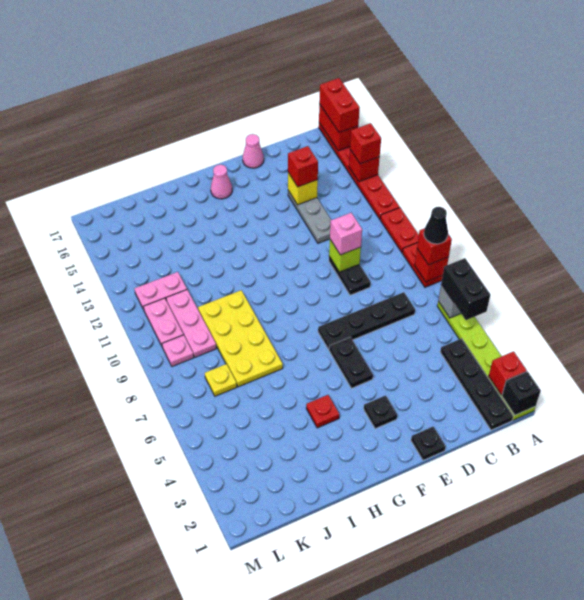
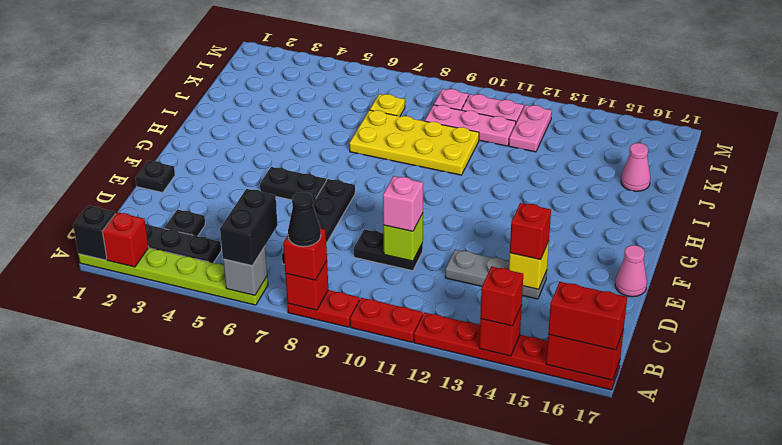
black 1x2 brick [441,258,490,320] -> black 1x2 brick turned to [220,189,278,266]
black 1x1 plate [364,395,397,429] -> black 1x1 plate moved to [165,210,205,236]
pink 1x1 cone [211,165,232,199] -> pink 1x1 cone moved to [621,143,650,191]
red 1x1 plate [306,395,339,428] -> none

